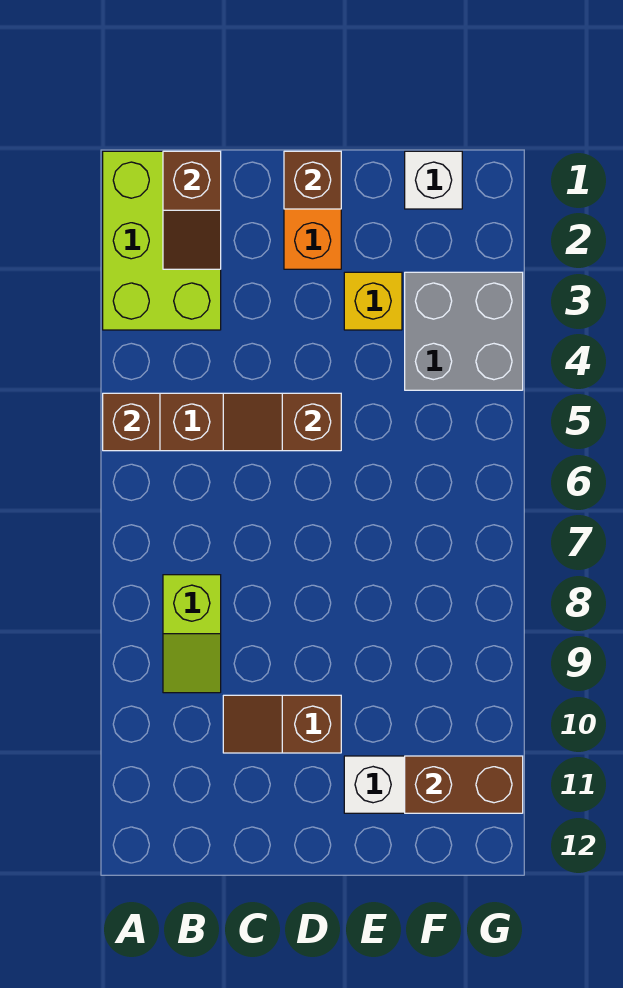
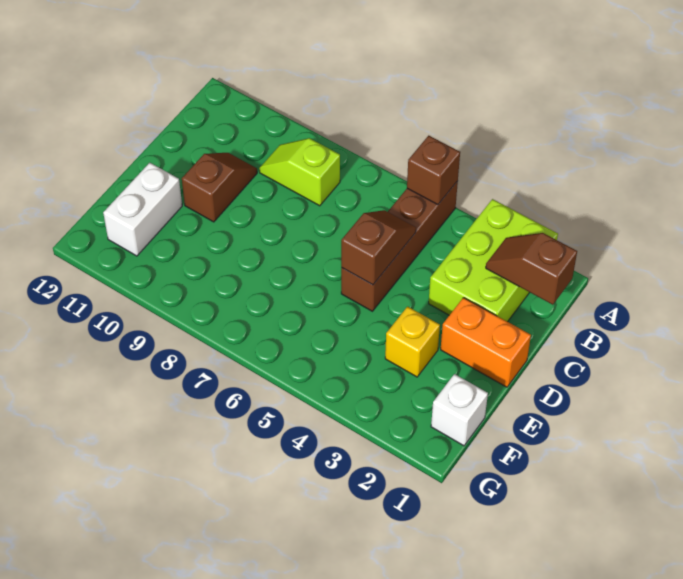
lime 2x3 brick [103,151,221,330] -> lime 2x3 brick turned to [429,199,558,322]
brown 1x1 brick [284,151,341,209] -> none
grey 2x2 brick [405,272,523,390] -> none
brown 1x2 brick [405,756,523,813] -> none

